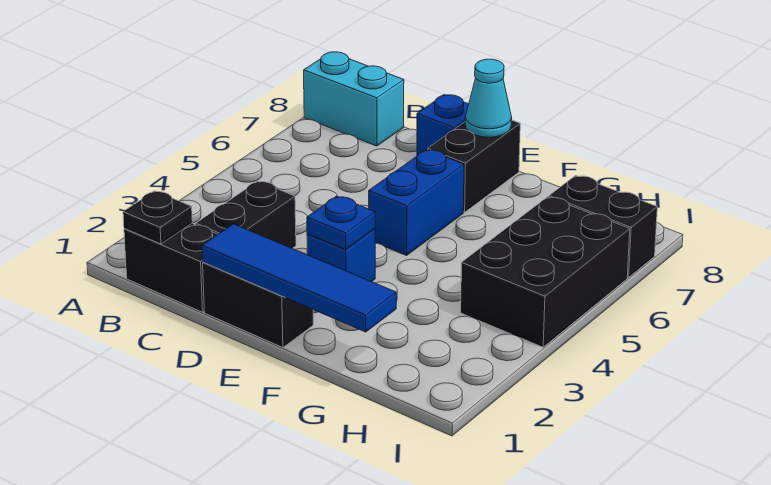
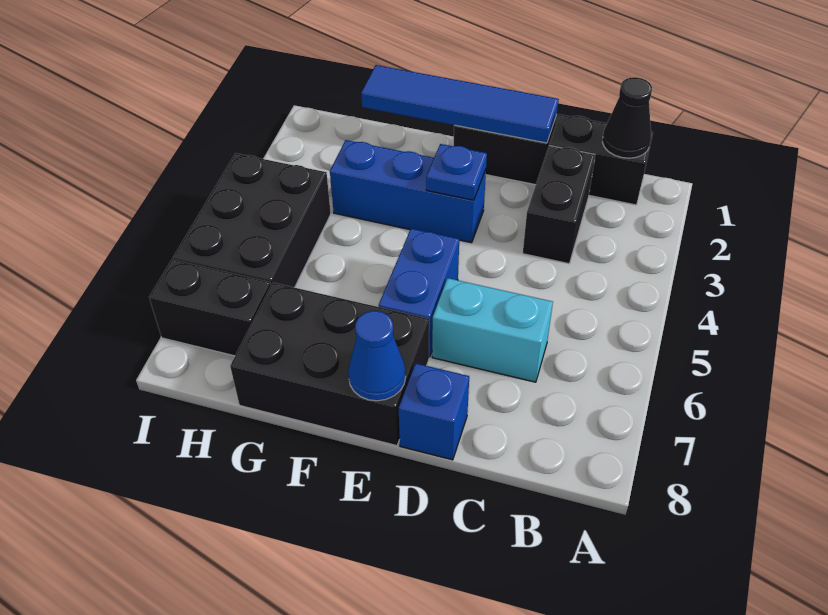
cyan 1x2 brick [304,52,404,146] -> cyan 1x2 brick moved to [432,278,553,382]
black 1x1 plate [123,191,192,244] -> black 1x1 cone [602,77,652,158]
blue 1x1 brick [307,229,375,282] -> blue 1x3 brick [330,140,486,243]
black 1x2 brick [428,120,520,212] -> black 2x3 brick [230,283,429,446]
cyan 1x1 cone [465,59,512,137] -> blue 1x1 cone [348,311,406,401]

